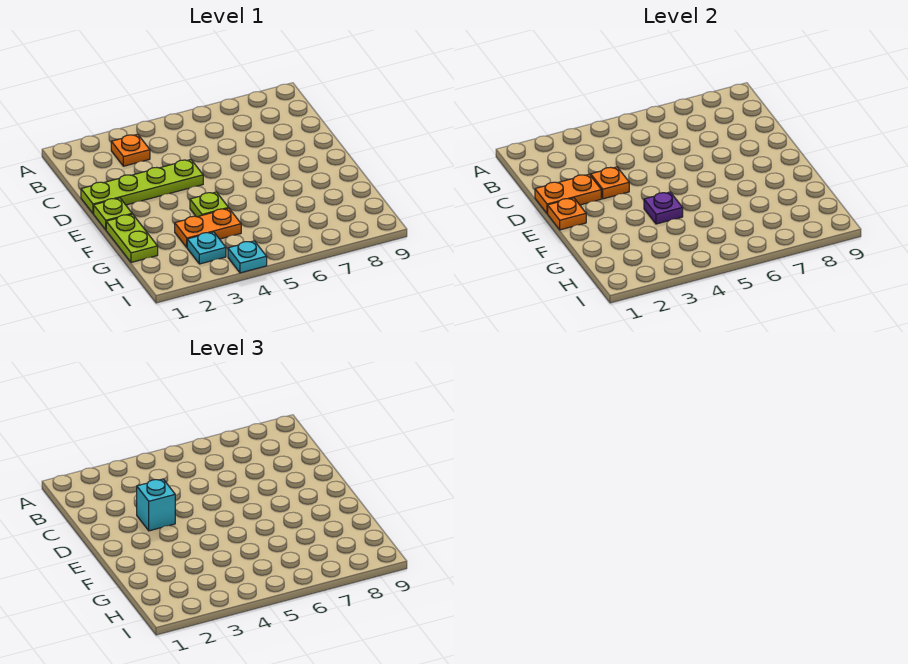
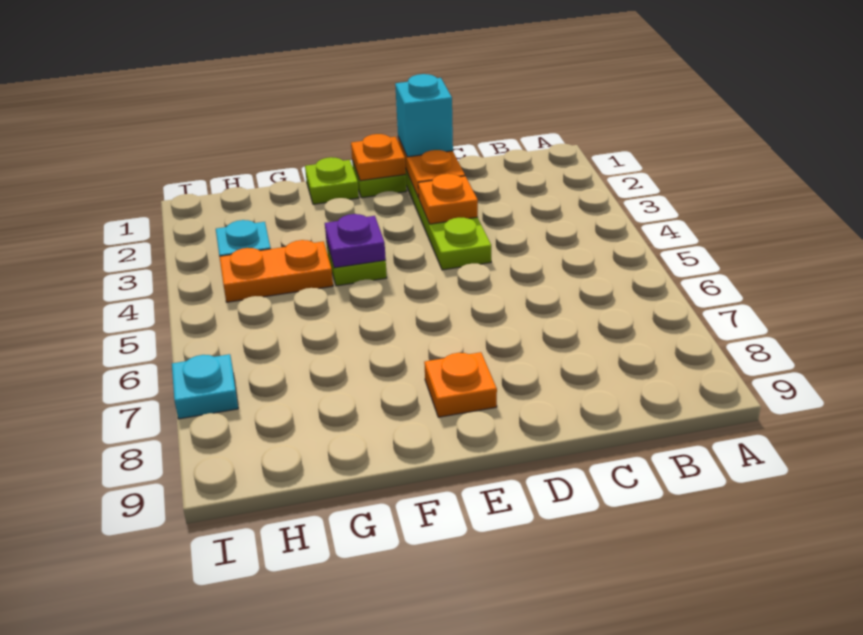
orange 1x1 plate [111,134,150,166] -> orange 1x1 plate moved to [424,352,497,417]
cyan 1x1 brick [137,479,175,531] -> cyan 1x1 brick moved to [395,74,453,157]
lime 1x2 plate [106,214,158,263] -> lime 1x1 plate [305,157,359,204]
orange 1x2 plate [175,208,241,247] -> orange 1x2 plate turned to [219,240,333,302]
cyan 1x1 plate [228,241,267,273] -> cyan 1x1 plate moved to [172,354,238,419]

